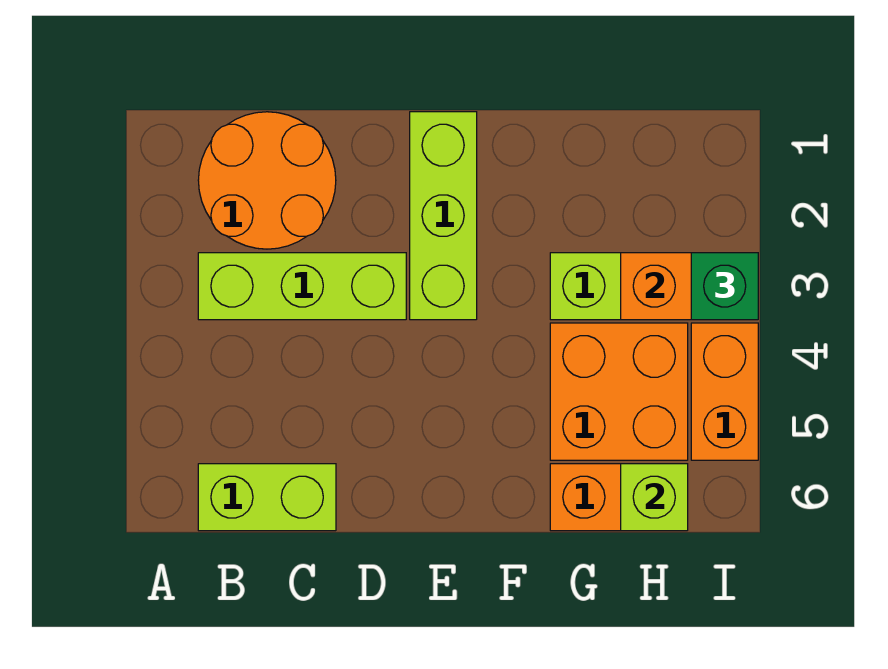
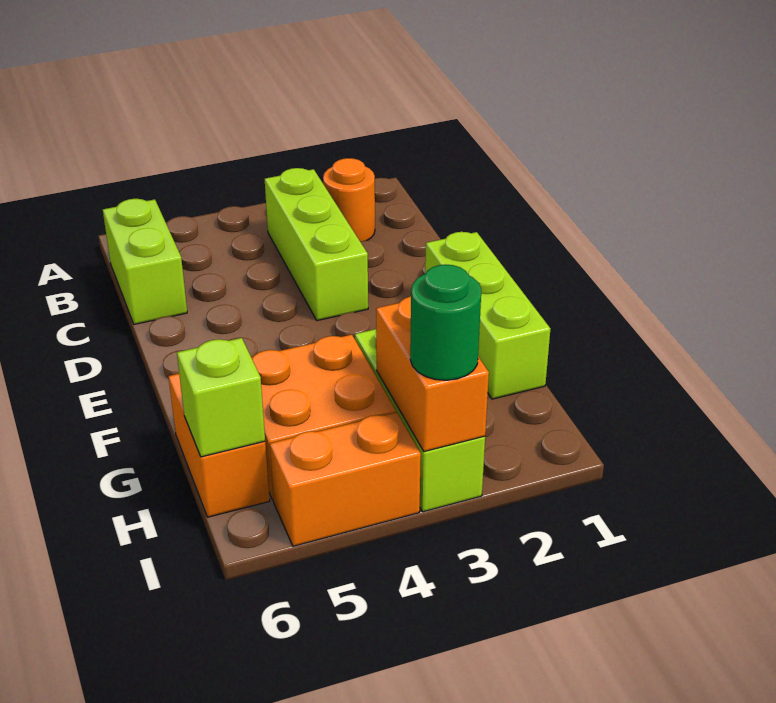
orange 2x2 round brick [198,112,336,249] -> orange 1x1 round brick [323,158,375,242]
lime 1x3 brick [410,112,477,320] -> lime 1x3 brick turned to [425,232,550,399]
green 1x1 brick [691,253,758,320] -> green 1x1 round brick [410,265,481,380]

